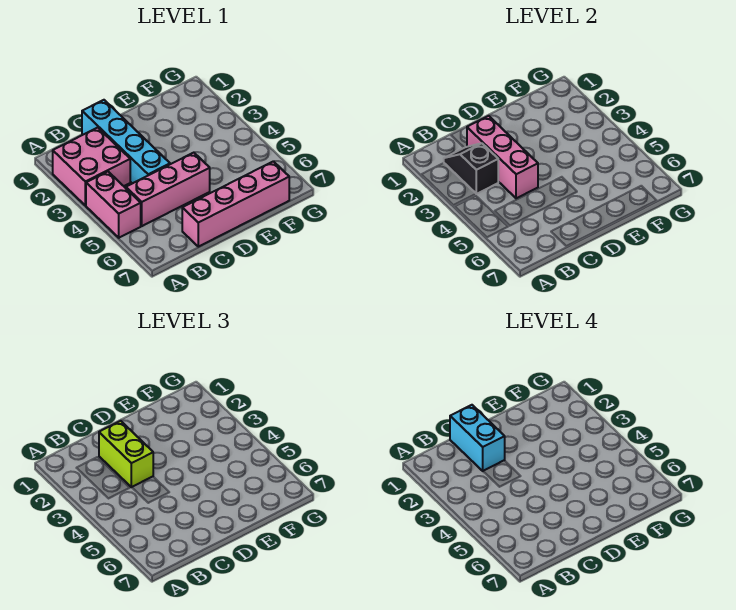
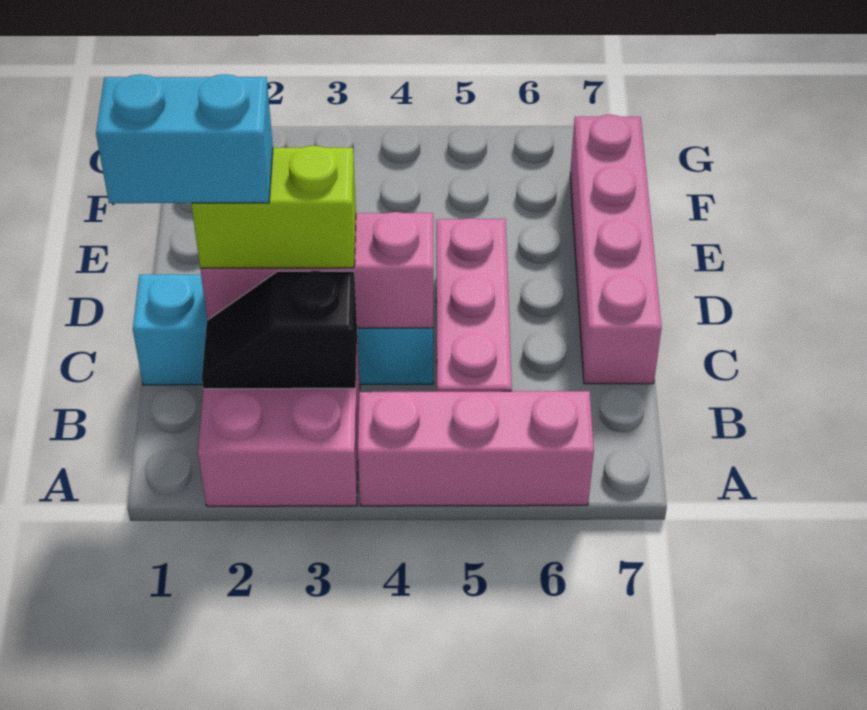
pink 1x2 brick [86,172,141,238] -> pink 1x3 brick [358,391,594,506]

